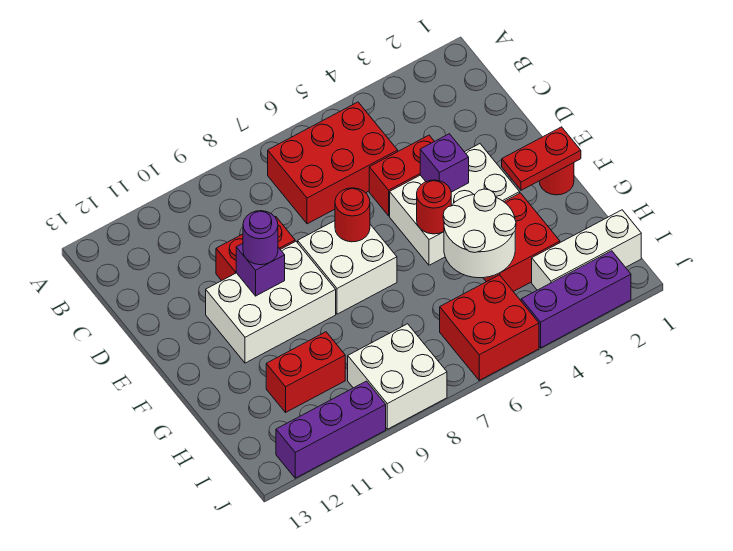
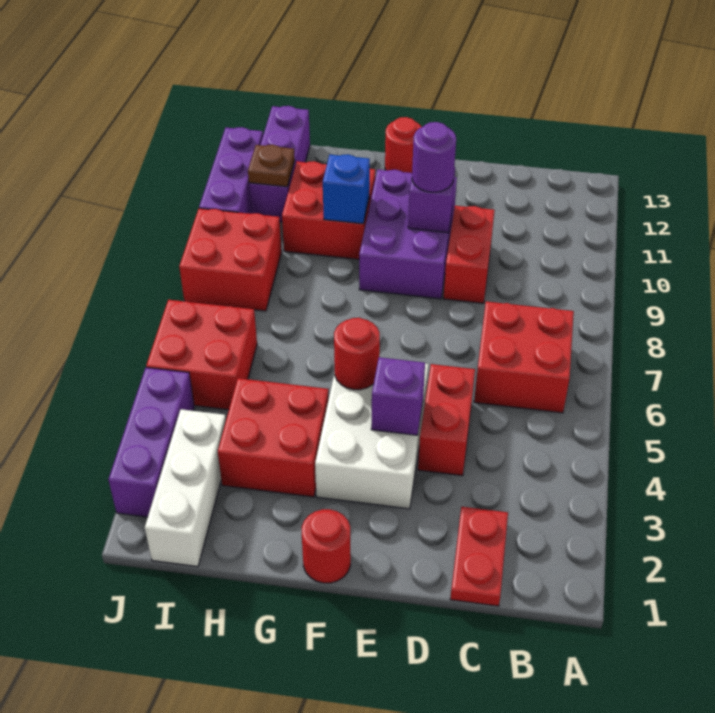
red 2x3 brick [268,102,398,224] -> red 2x2 brick [474,302,574,413]
white 2x2 brick [298,221,397,314] -> none
red 1x1 round brick [335,188,370,242] -> red 1x1 round brick moved to [385,117,422,173]
white 2x3 brick [206,241,336,363] -> purple 2x3 brick [359,170,457,299]
red 1x2 plate [502,127,581,190] -> red 1x2 plate moved to [450,507,508,606]
white 2x2 round brick [443,189,516,278] -> none
none -> blue 1x1 brick [323,154,370,224]
red 1x2 brick [266,332,345,412] -> red 2x2 brick [282,161,375,259]
white 2x2 brick [348,324,447,429] -> red 2x2 brick [179,208,282,311]
none -> purple 1x3 brick [249,106,310,222]
none -> brown 1x1 plate [248,145,295,187]

